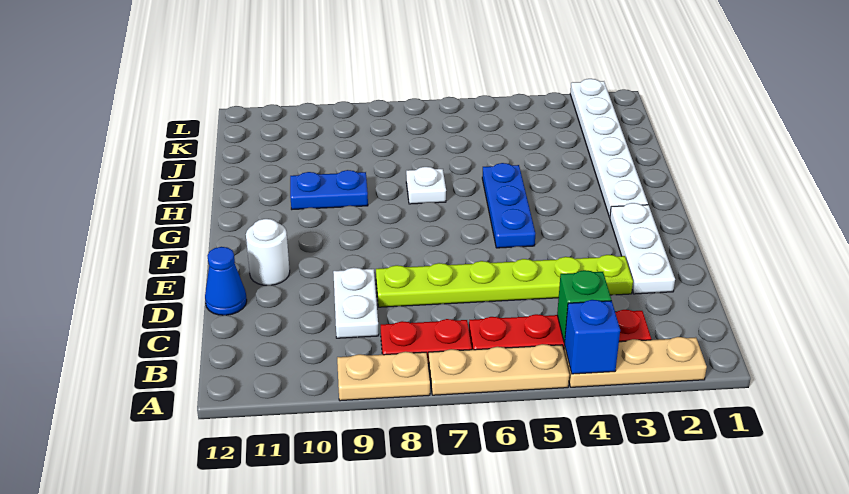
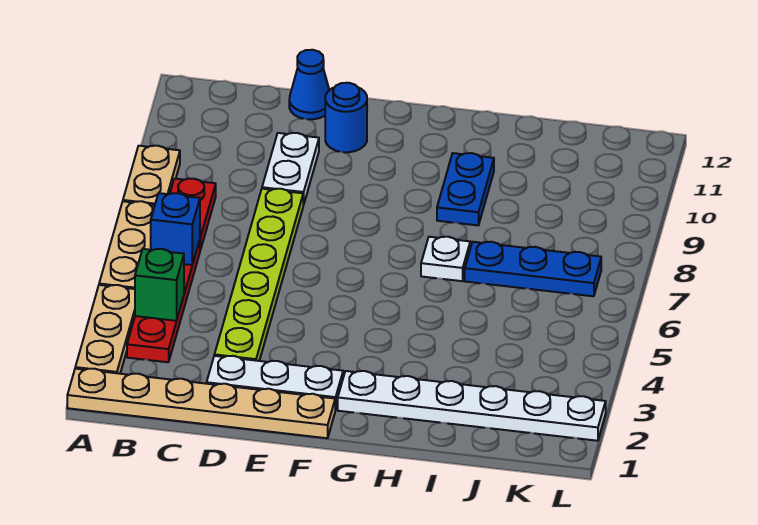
none -> tan 1x6 plate [67,369,335,438]
blue 1x1 brick [564,300,620,374] -> blue 1x1 brick moved to [151,193,200,265]
white 1x2 plate [333,267,379,338] -> white 1x2 plate turned to [262,133,319,205]
white 1x1 round brick [246,219,290,285] -> blue 1x1 round brick [325,83,367,152]
blue 1x3 plate [482,163,535,248] -> blue 1x3 plate moved to [465,242,601,296]

